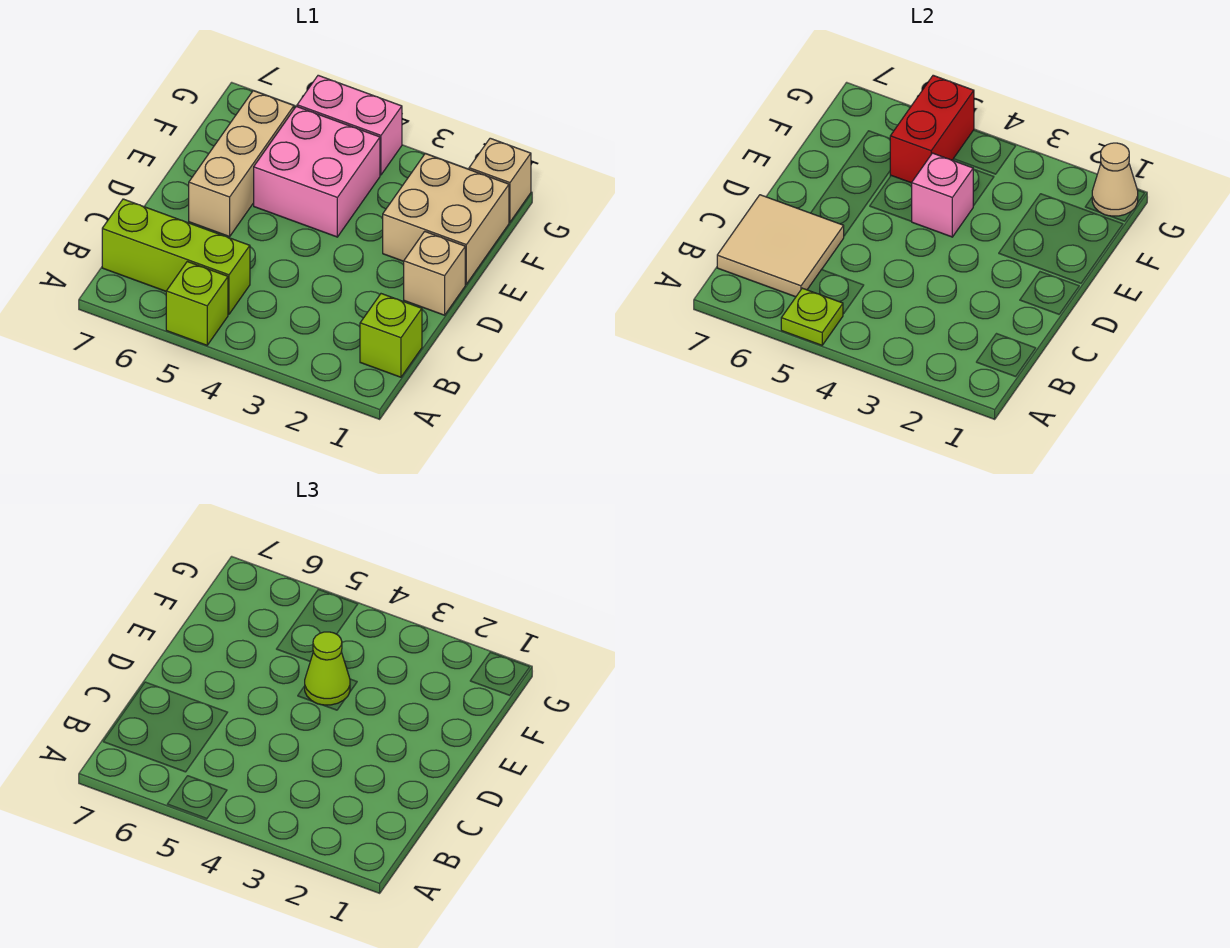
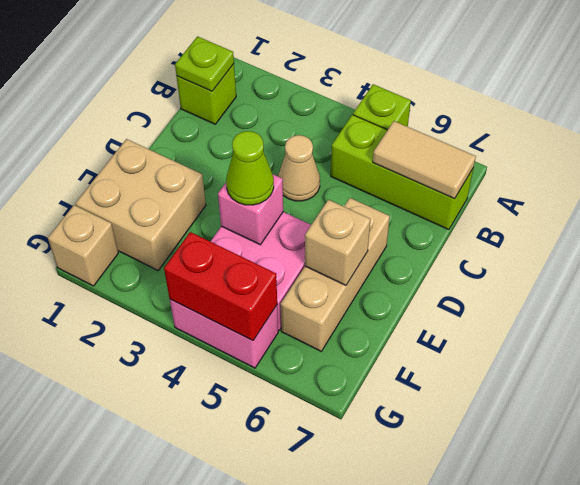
lime 1x1 plate [781,288,843,345] -> lime 1x1 plate moved to [175,37,234,91]
tan 2x2 tile [717,195,844,297] -> tan 1x2 tile [373,121,476,199]
tan 1x1 brick [404,231,465,315] -> tan 1x1 brick moved to [305,200,371,285]
red 1x2 brick [890,75,974,183] -> red 1x2 brick turned to [164,232,277,341]
tan 1x1 cone [1092,143,1138,216] -> tan 1x1 cone moved to [278,135,320,201]

